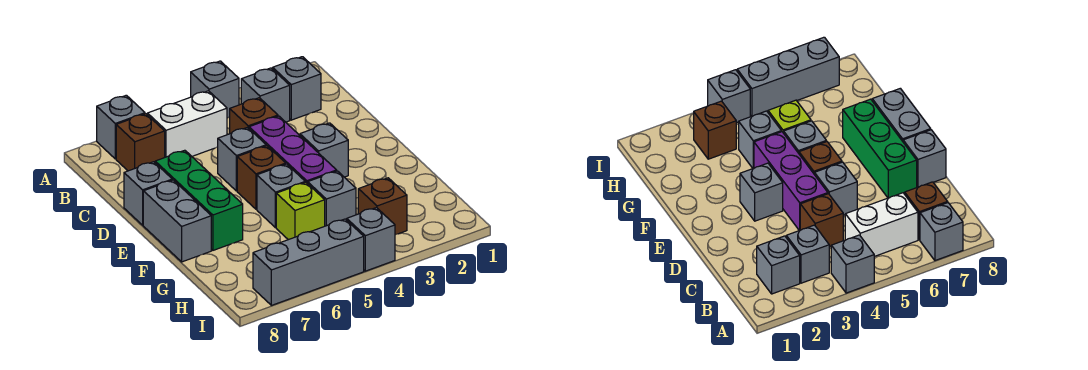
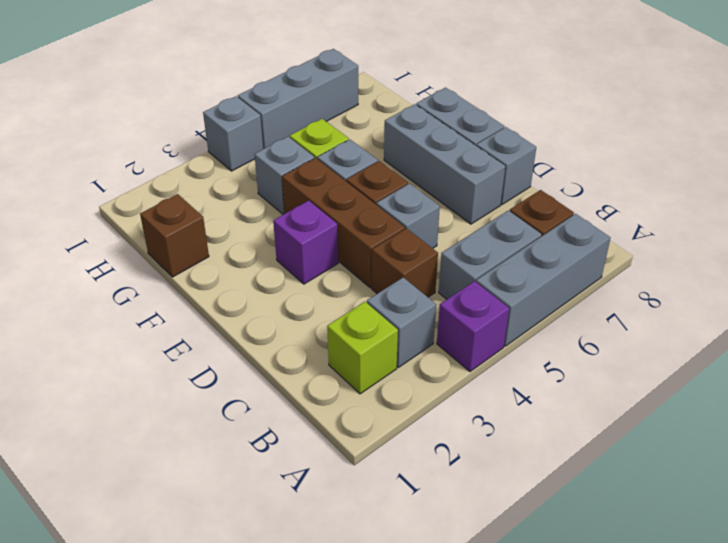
grey 1x1 brick [191,61,239,118] -> purple 1x1 brick [437,281,509,372]
grey 1x1 brick [97,95,145,159] -> grey 1x3 brick [476,214,611,346]
grey 1x1 brick [273,57,321,120] -> lime 1x1 brick [327,302,398,394]
white 1x2 brick [147,91,227,157] -> grey 1x2 brick [439,210,542,299]
purple 1x3 brick [249,116,337,184] -> brown 1x3 brick [282,158,405,288]
green 1x3 brick [155,150,243,250] -> grey 1x3 brick [384,104,505,224]
grey 1x1 brick [300,123,348,177] -> purple 1x1 brick [273,201,338,284]
brown 1x1 brick [358,178,407,235] -> brown 1x1 brick moved to [140,194,209,277]

